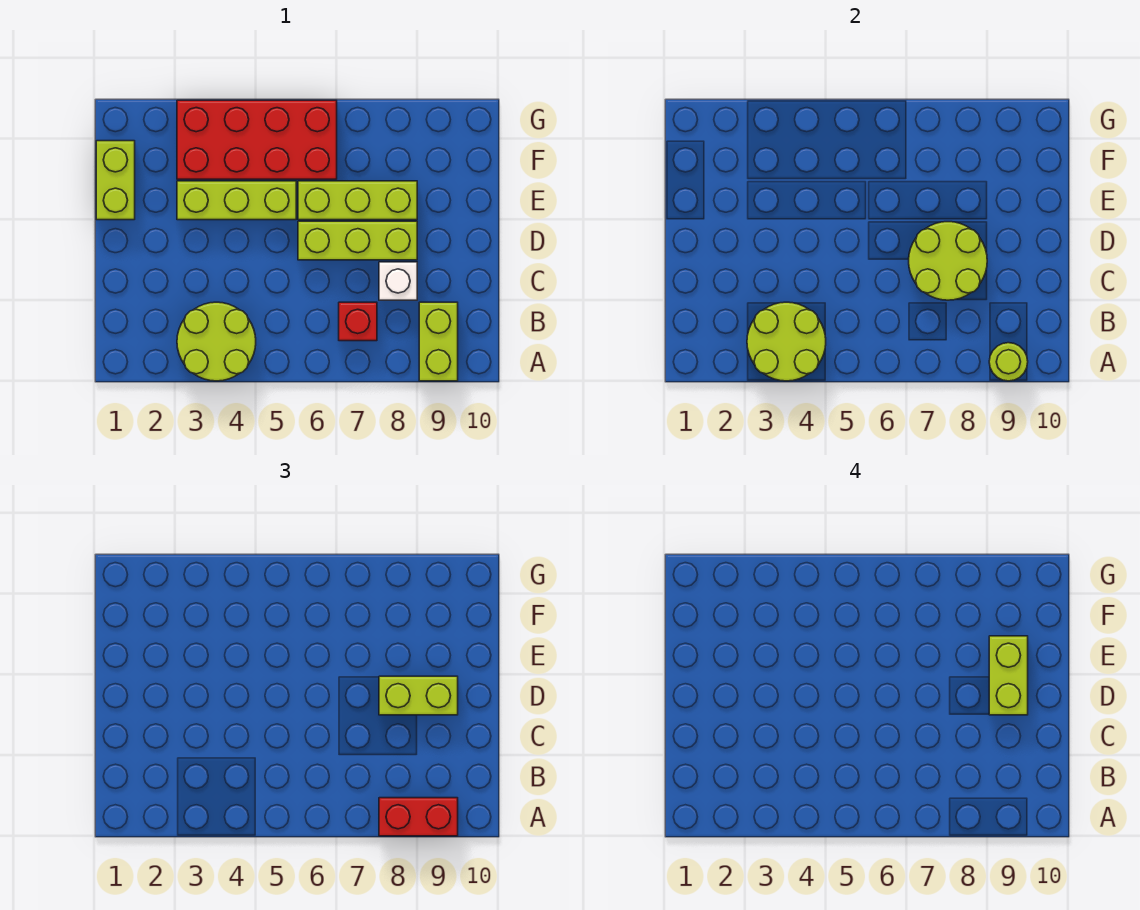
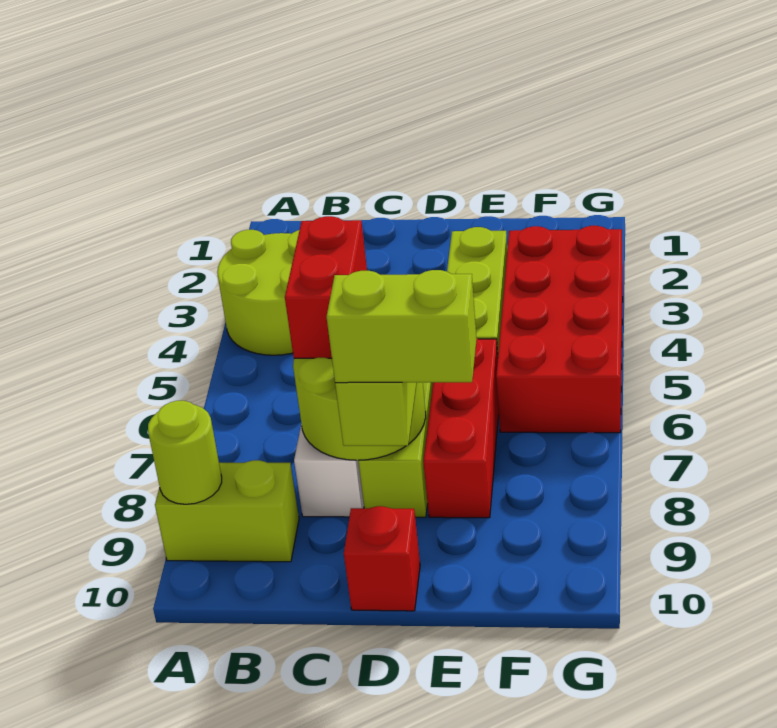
lime 2x2 round brick [747,302,826,381] -> none
red 1x2 brick [379,798,458,836] -> red 1x2 brick moved to [285,216,367,358]
red 1x1 brick [339,302,377,341] -> red 1x1 brick moved to [344,506,420,611]
lime 1x2 brick [96,141,135,220] -> none
lime 1x3 brick [298,181,417,220] -> red 1x3 brick [423,338,499,518]

